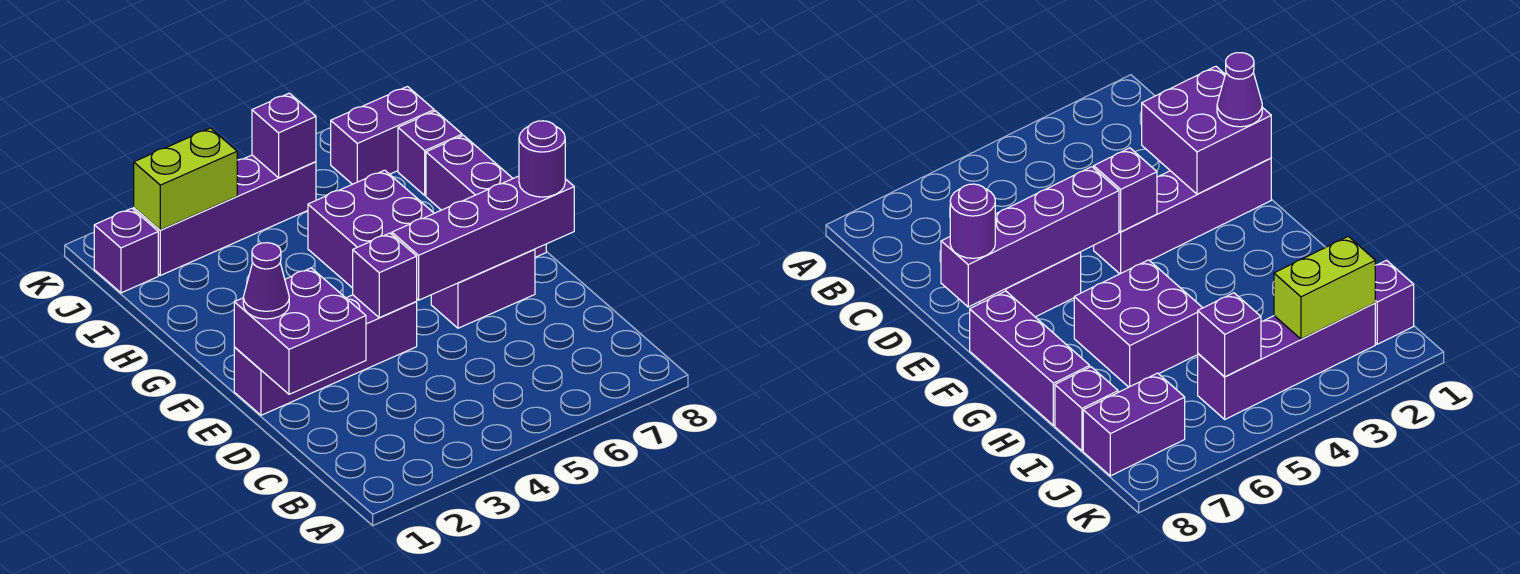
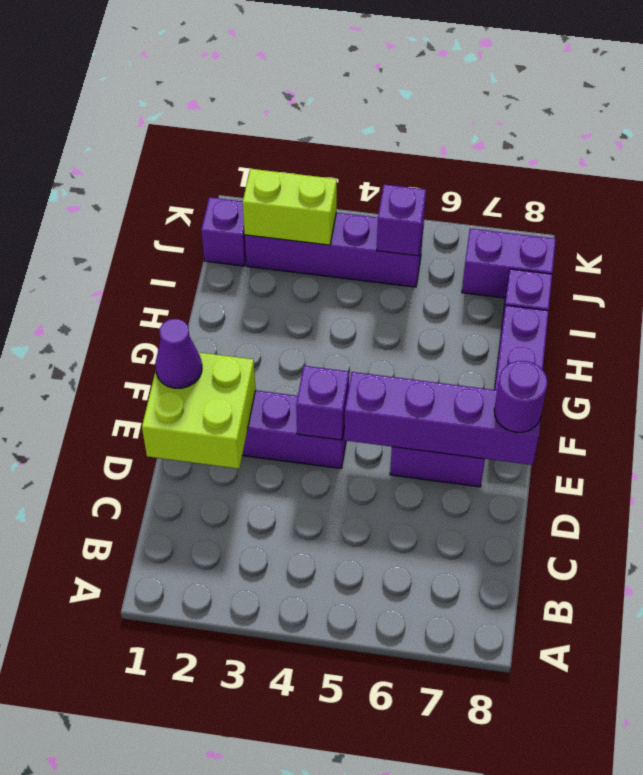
purple 2x2 brick [234,268,366,394] -> lime 2x2 brick [142,352,256,469]
purple 2x2 brick [308,170,434,288] -> none

